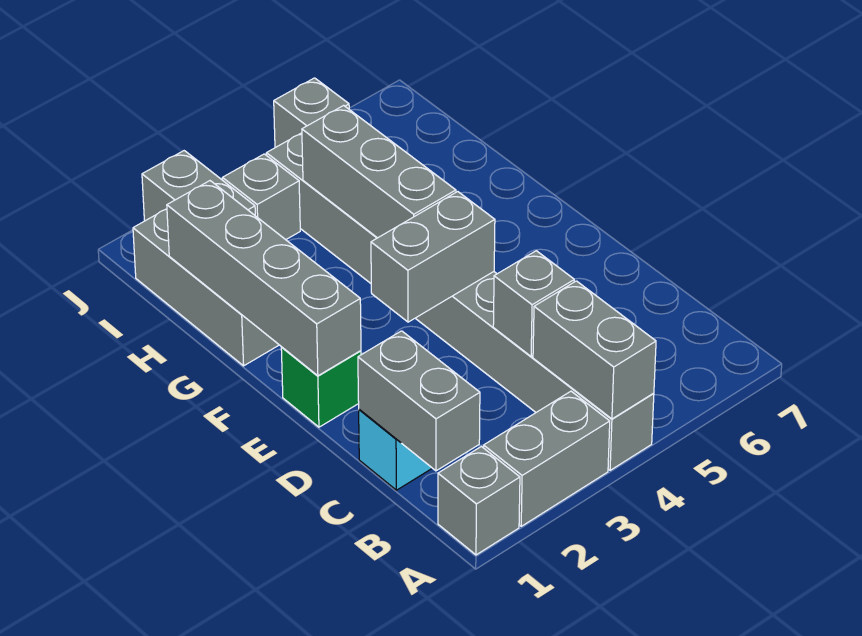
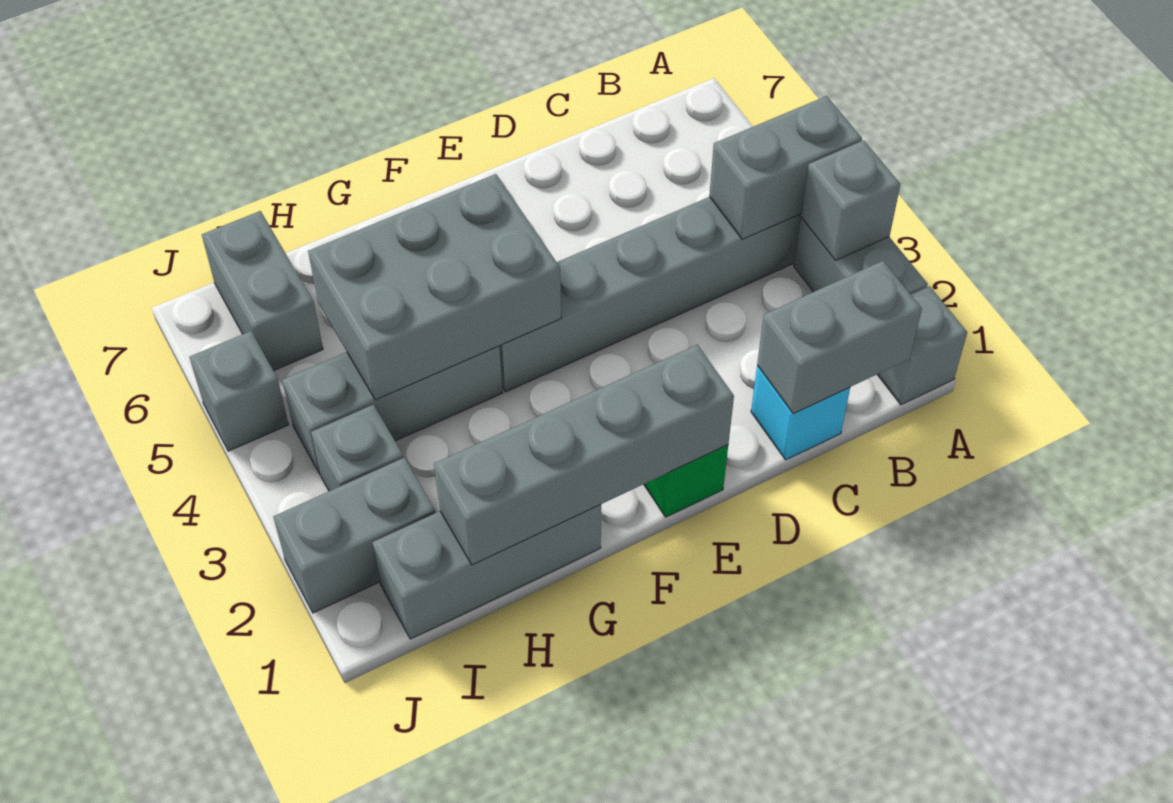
grey 1x1 brick [493,251,574,357] -> grey 1x1 brick moved to [801,140,901,260]
grey 1x2 brick [371,192,495,322] -> grey 1x2 brick moved to [202,211,323,371]
grey 1x3 brick [302,105,456,238] -> grey 2x3 brick [308,174,561,400]

